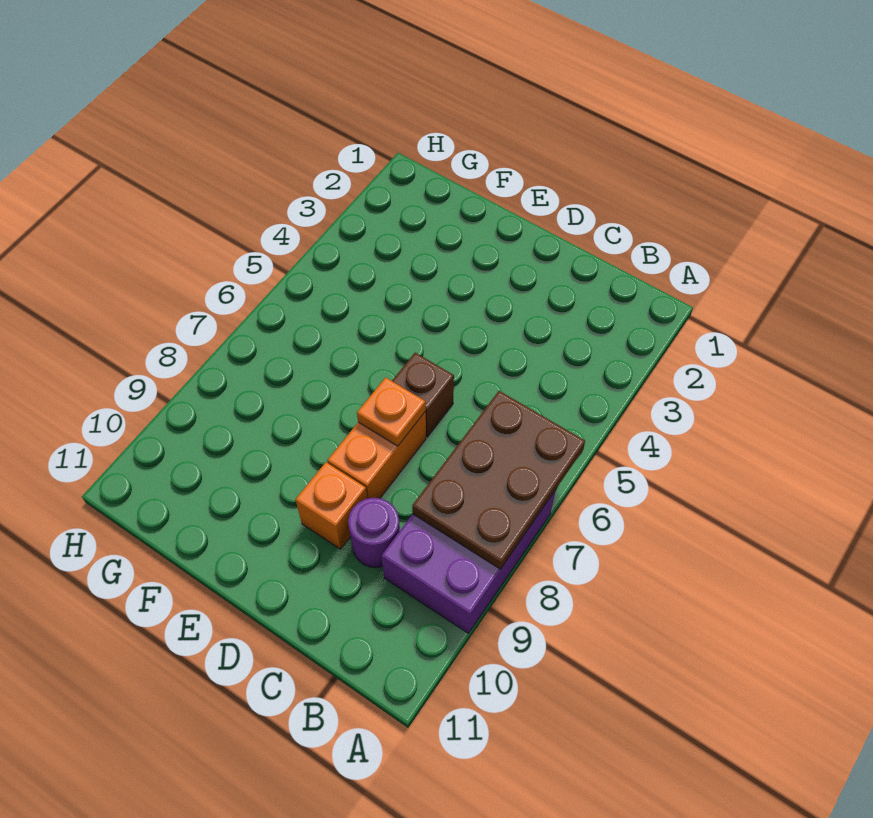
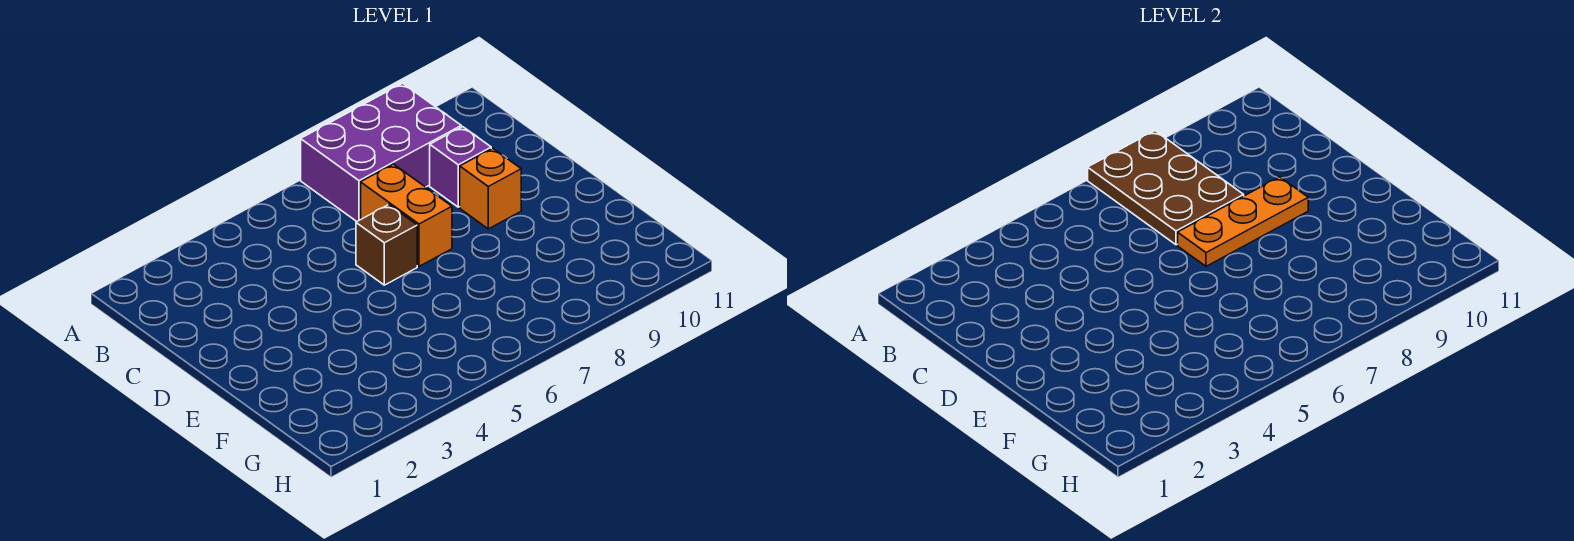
brown 2x3 plate [412,391,585,569] -> brown 2x3 plate turned to [1088,131,1244,245]
purple 1x1 round brick [348,498,400,568] -> purple 1x1 brick [430,127,491,207]
orange 1x2 brick [327,411,426,499] -> orange 1x2 brick turned to [361,164,452,266]
orange 1x1 plate [357,377,426,446] -> orange 1x3 plate [1178,177,1308,266]

